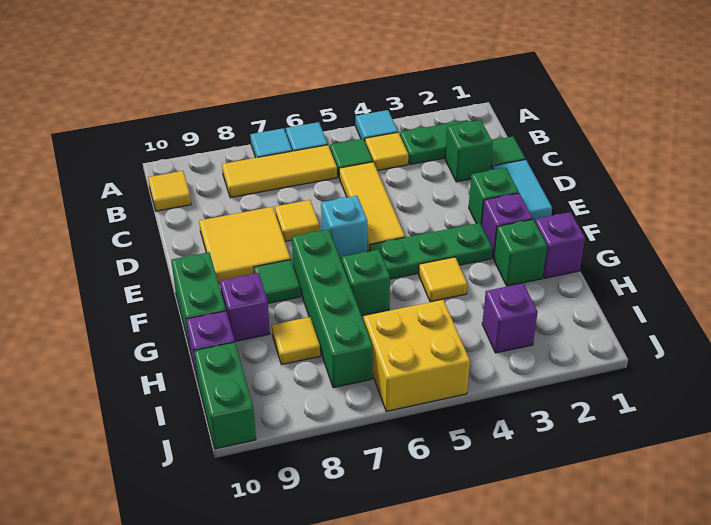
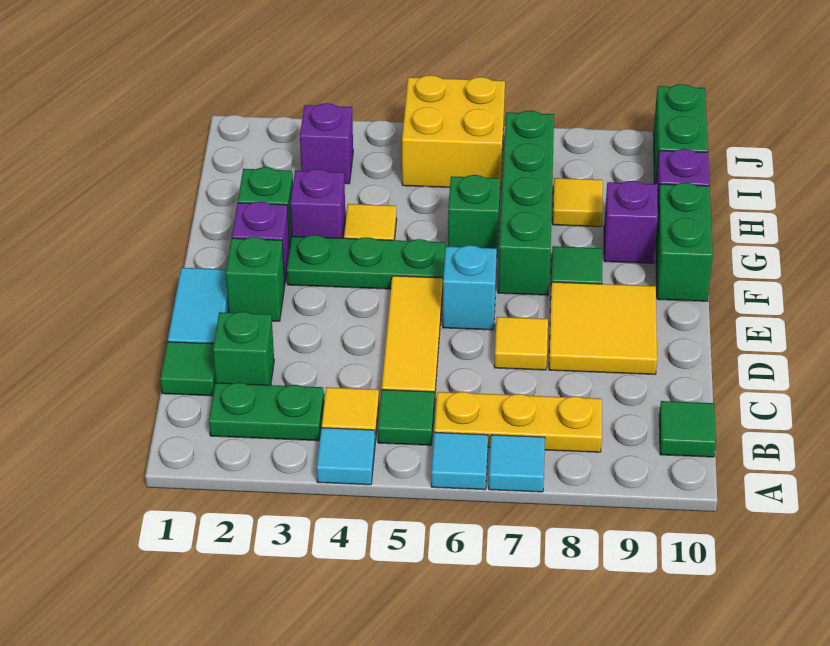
yellow 1x3 tile [222,145,337,198] -> yellow 1x3 plate [434,392,602,452]
yellow 1x1 tile [148,171,191,211] -> green 1x1 tile [659,401,716,457]
purple 1x1 brick [535,212,585,278] -> purple 1x1 brick moved to [290,169,345,238]

